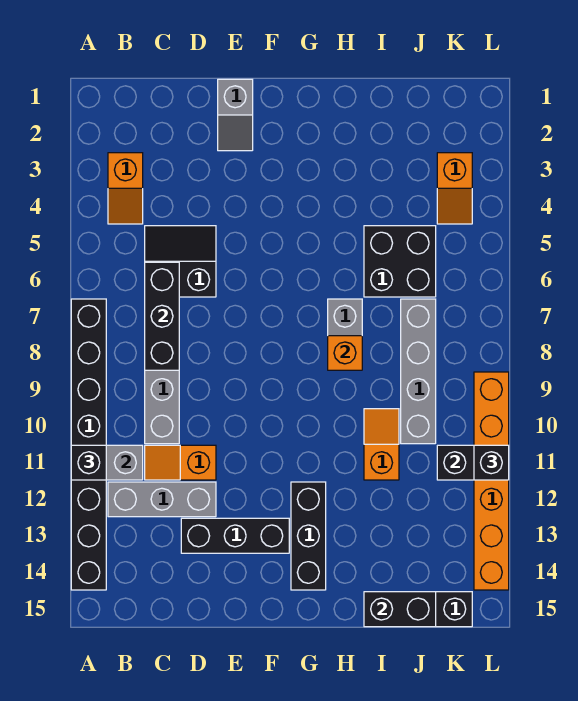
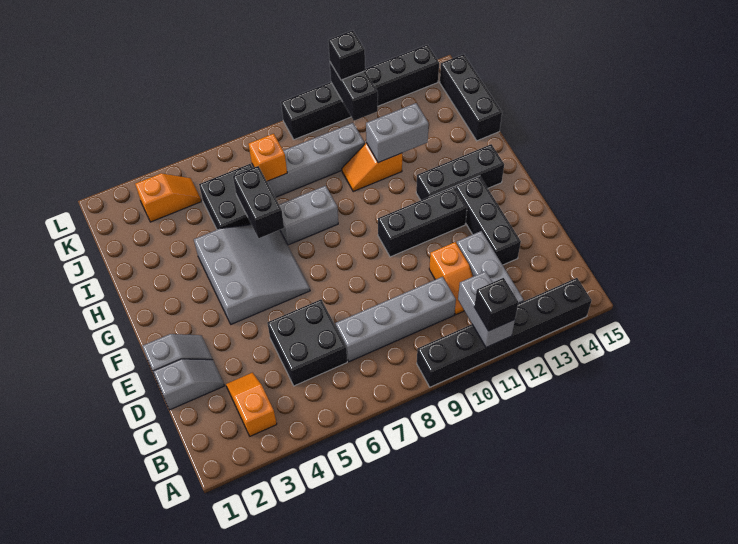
black 1x8 brick [71,299,106,590] -> black 1x6 brick [417,278,592,387]
orange 1x2 slope [108,153,143,224] -> orange 1x2 slope turned to [226,373,277,436]
black 2x2 slope [145,226,216,297] -> black 2x2 brick [267,300,347,386]
black 1x3 brick [145,262,179,370] -> black 1x3 brick moved to [378,187,467,257]
none -> grey 1x2 slope [153,359,224,410]
none -> grey 3x3 slope [194,225,310,324]
orange 1x1 brick [328,336,362,370] -> orange 1x1 brick moved to [249,134,287,181]
none -> grey 1x2 brick [366,103,429,163]
black 1x2 brick [364,592,436,627] -> black 1x2 brick moved to [233,166,284,238]
orange 1x6 brick [474,372,509,590] -> black 1x6 brick [281,45,439,140]

